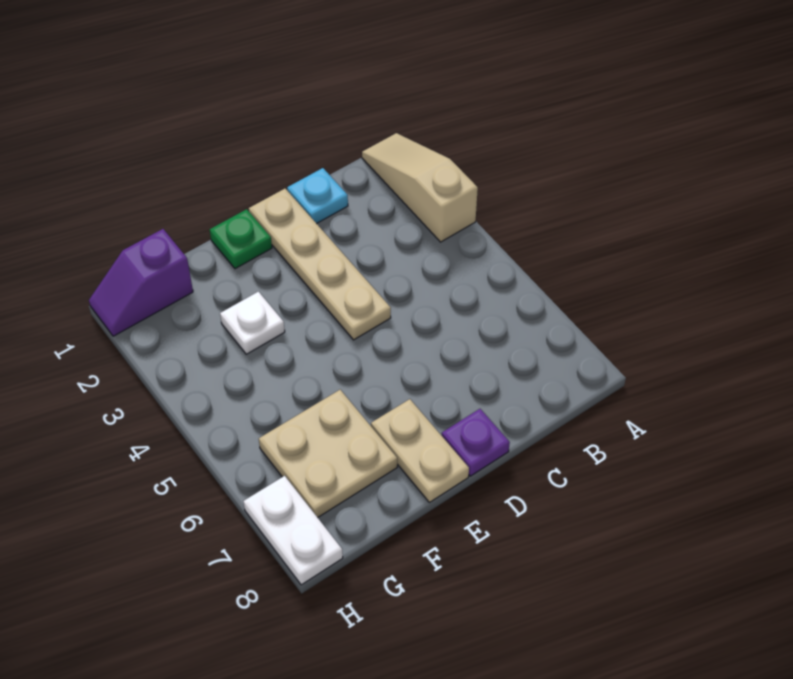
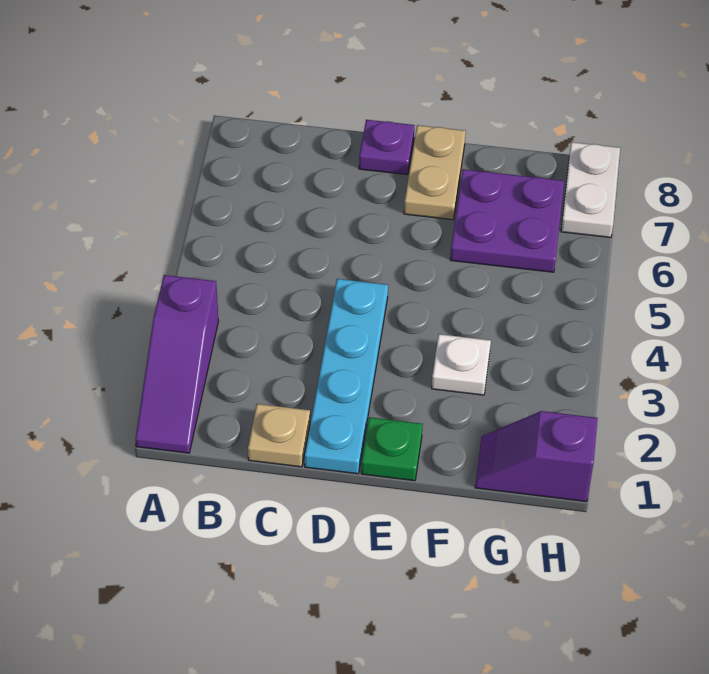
tan 1x3 slope [362,133,478,242] -> purple 1x3 slope [135,275,218,453]
cyan 1x1 plate [287,168,348,223] -> tan 1x1 plate [248,404,310,467]
tan 1x4 plate [249,189,391,340] -> cyan 1x4 plate [305,279,388,474]
tan 2x2 plate [259,390,397,517] -> purple 2x2 plate [450,169,564,272]
purple 1x2 slope [89,229,193,336] -> purple 1x2 slope turned to [475,411,598,502]

